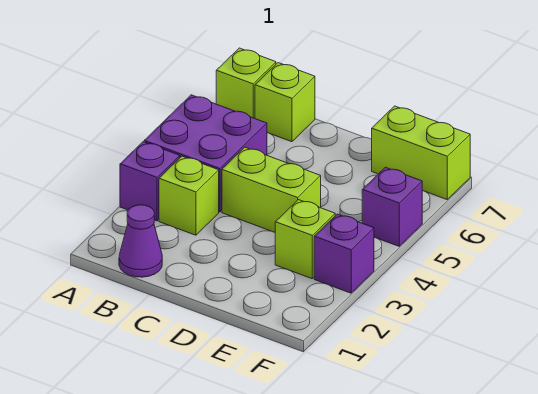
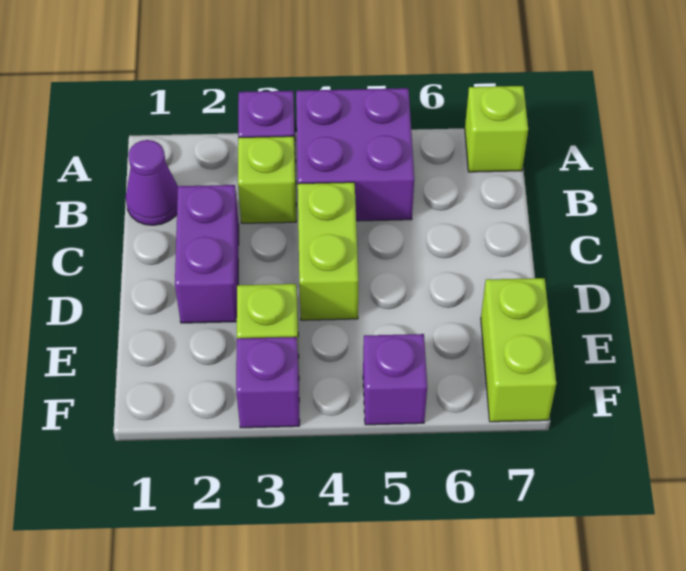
lime 1x1 brick [255,63,315,142] -> none
none -> purple 1x2 brick [175,185,239,323]

